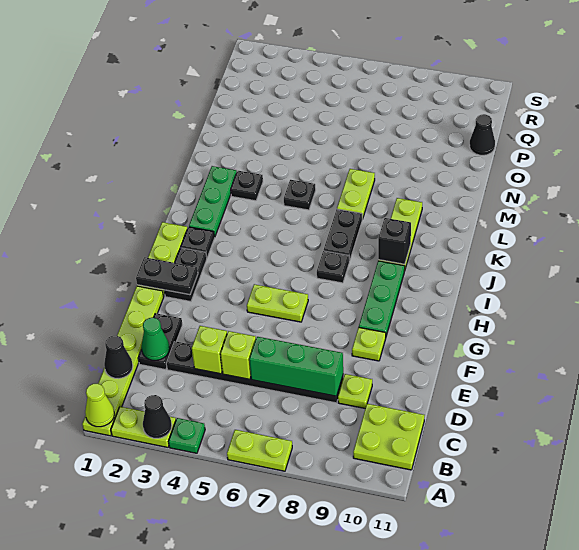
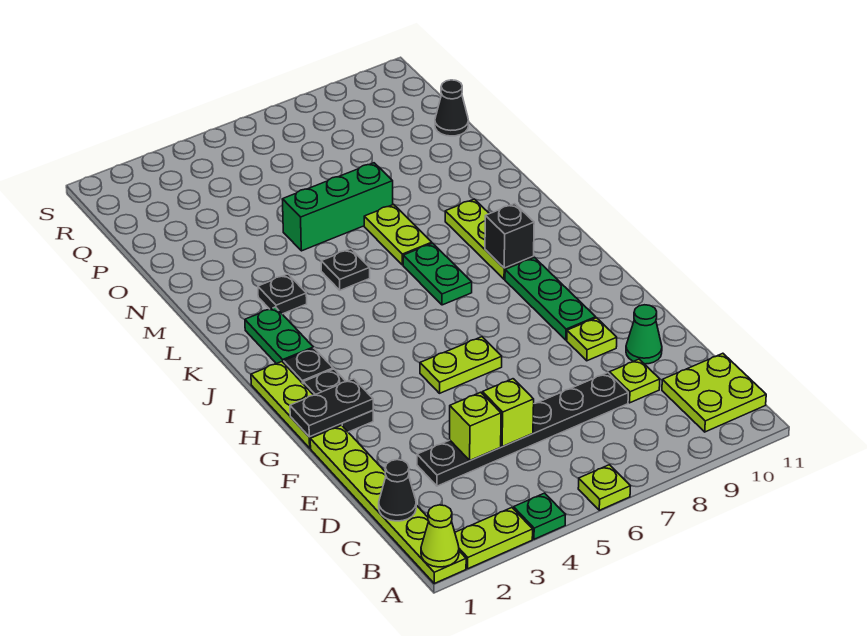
black 1x1 cone [143,395,172,438] -> none
lime 1x2 plate [227,430,292,471] -> lime 1x1 plate [578,465,630,510]
black 1x2 plate [138,313,182,370] -> none
green 1x1 cone [141,318,170,360] -> green 1x1 cone moved to [626,305,662,364]
green 1x3 brick [249,337,343,396] -> green 1x3 brick moved to [282,163,393,251]
black 1x1 plate [317,251,349,283] -> none
green 1x3 plate [189,166,237,237] -> green 1x2 plate [245,307,313,364]
black 1x2 plate [324,209,362,261] -> green 1x2 plate [403,243,472,305]

